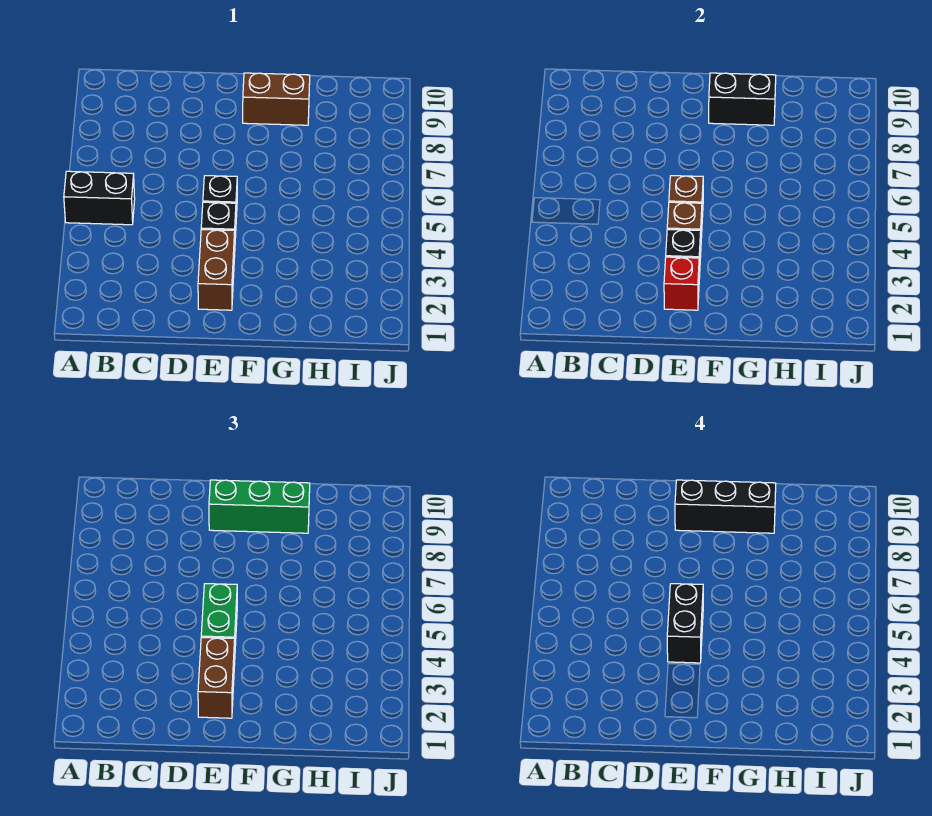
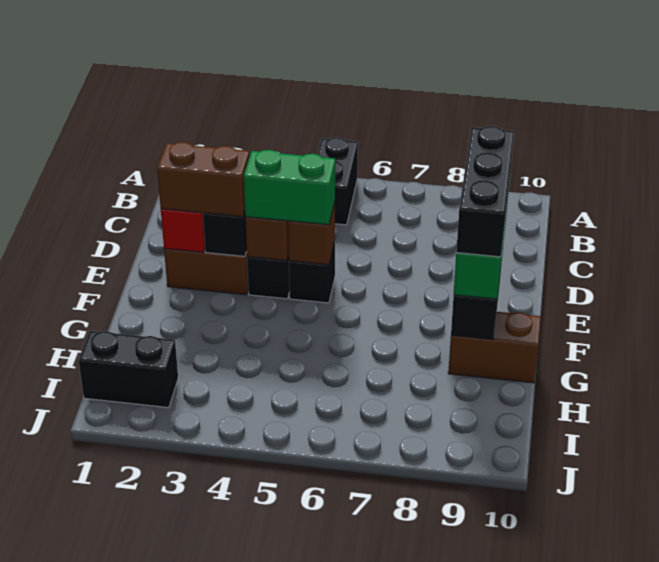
black 1x2 brick [667,584,703,663] -> black 1x2 brick moved to [79,331,178,408]
brown 1x2 brick [243,73,310,125] -> brown 1x2 brick turned to [448,312,541,383]

